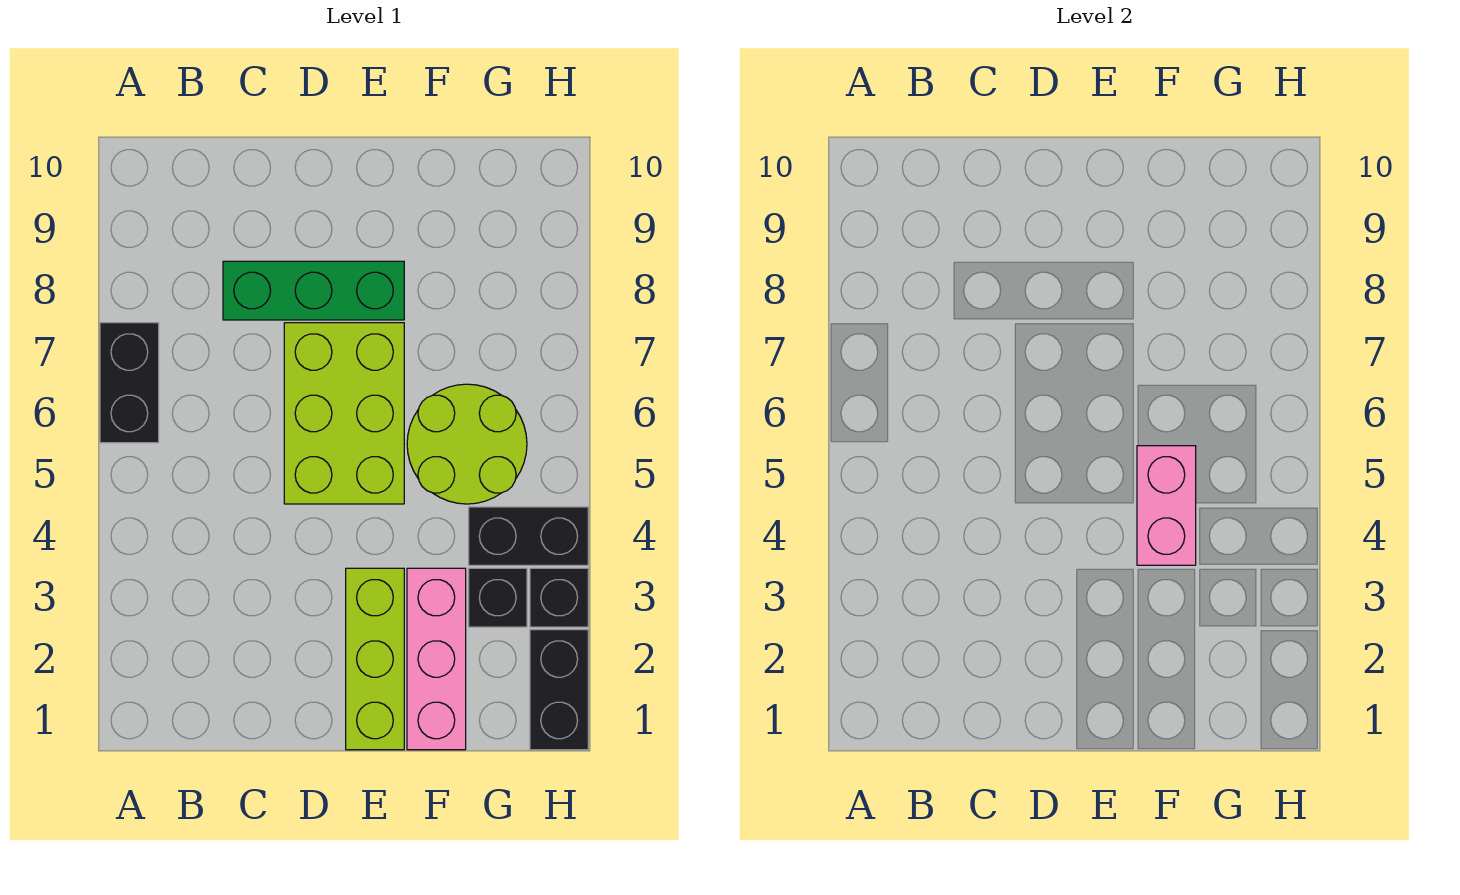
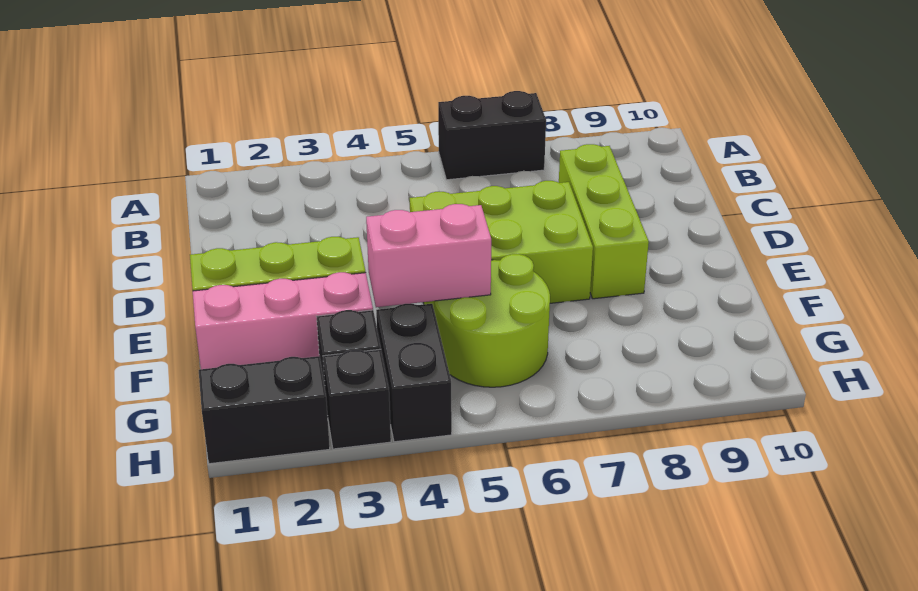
green 1x3 brick [223,261,404,320] -> lime 1x3 brick [559,144,649,299]

